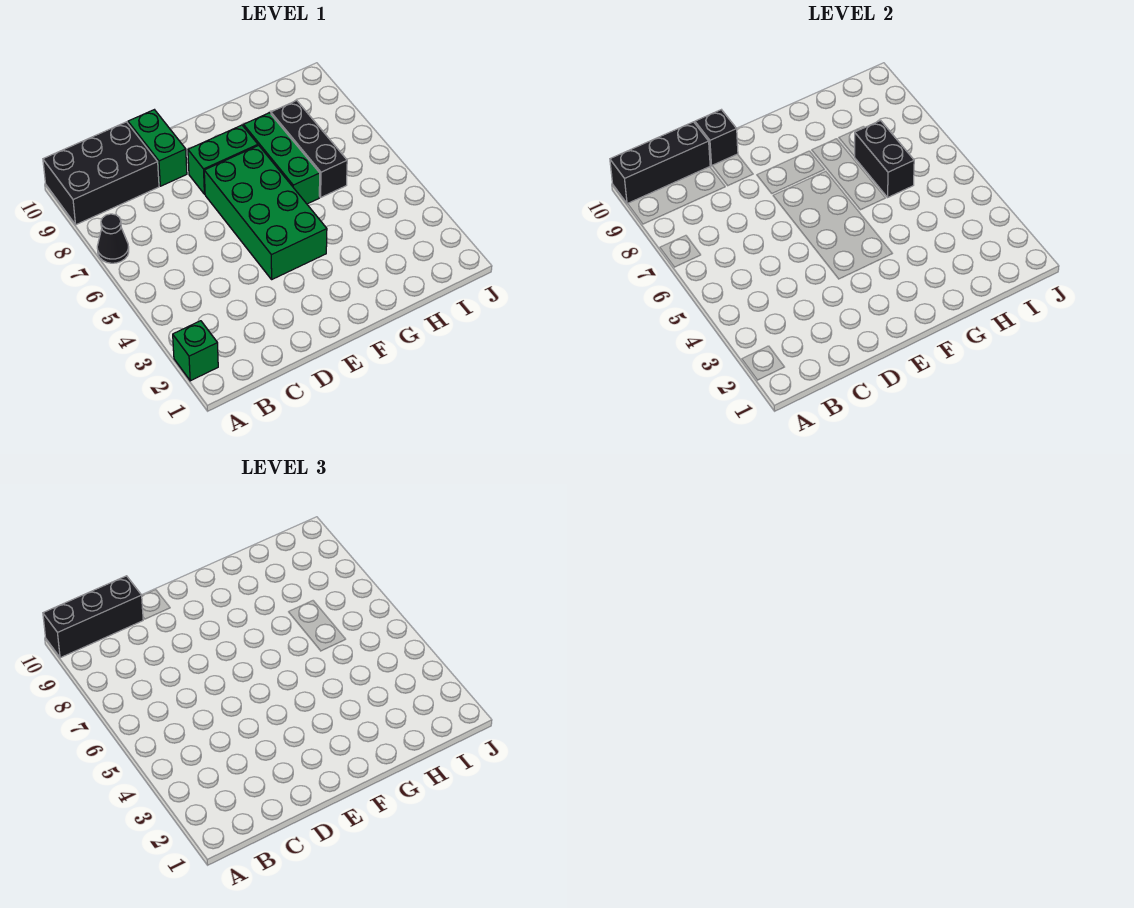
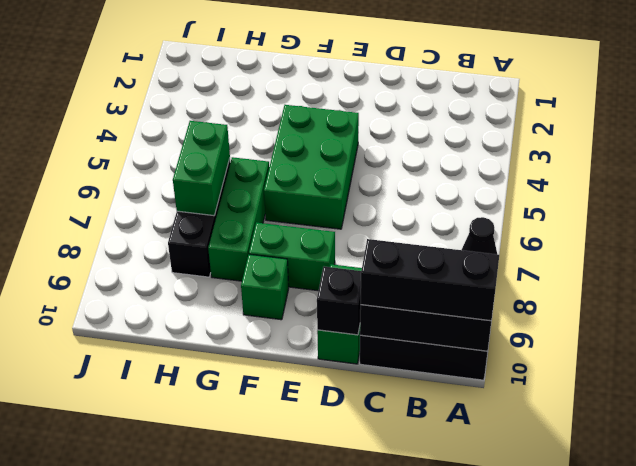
green 1x1 brick [173,321,218,381] -> green 1x1 brick moved to [241,254,289,320]
green 2x4 brick [204,145,327,279] -> green 2x3 brick [264,105,359,229]
black 1x2 brick [855,121,914,197] -> green 1x2 brick [173,121,230,216]

